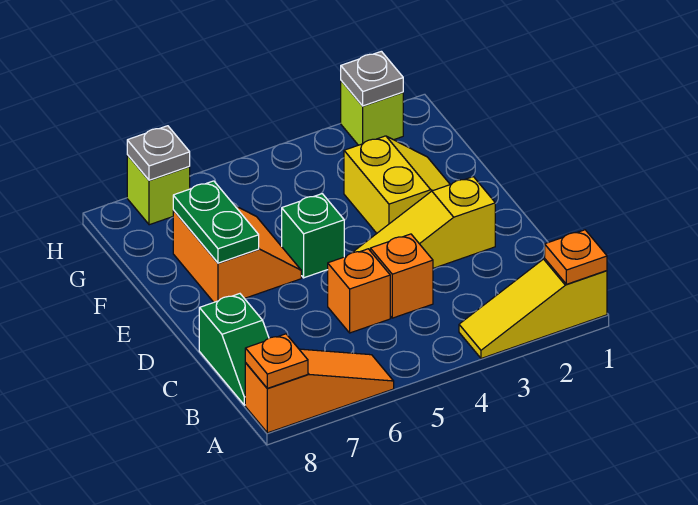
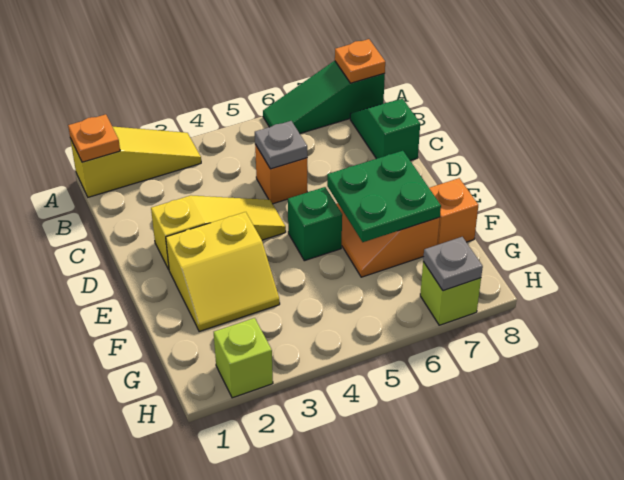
orange 1x3 slope [245,349,394,433] -> green 1x3 slope [263,61,385,133]
orange 1x1 brick [370,234,433,318] -> orange 1x1 brick moved to [429,178,478,245]
yellow 2x2 slope [344,136,450,233] -> yellow 2x2 slope turned to [166,212,280,331]
green 1x2 plate [173,181,259,263] -> green 2x2 plate [327,151,441,242]
grey 1x1 plate [341,51,403,106] -> grey 1x1 plate moved to [255,121,307,169]

